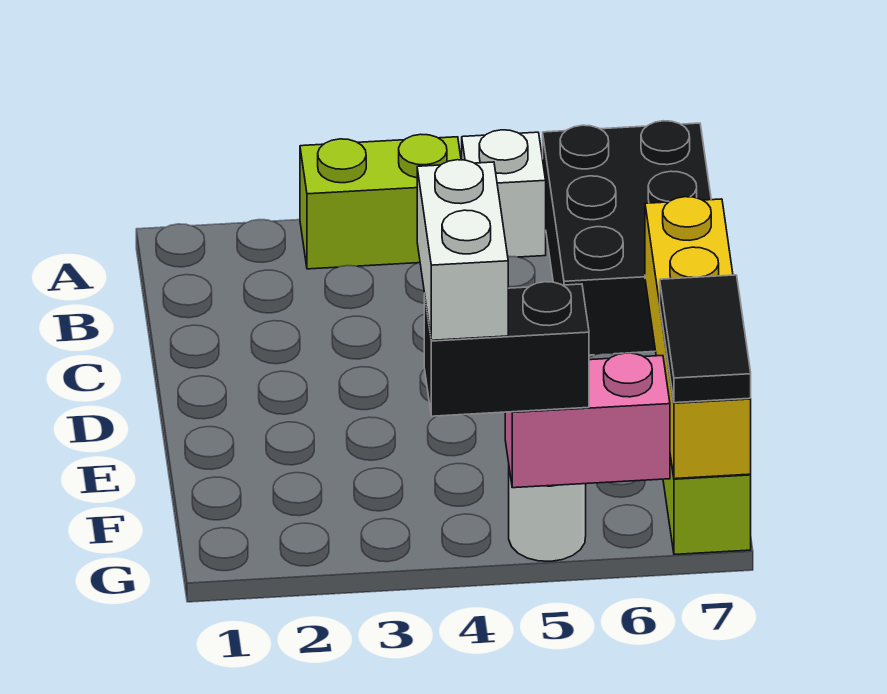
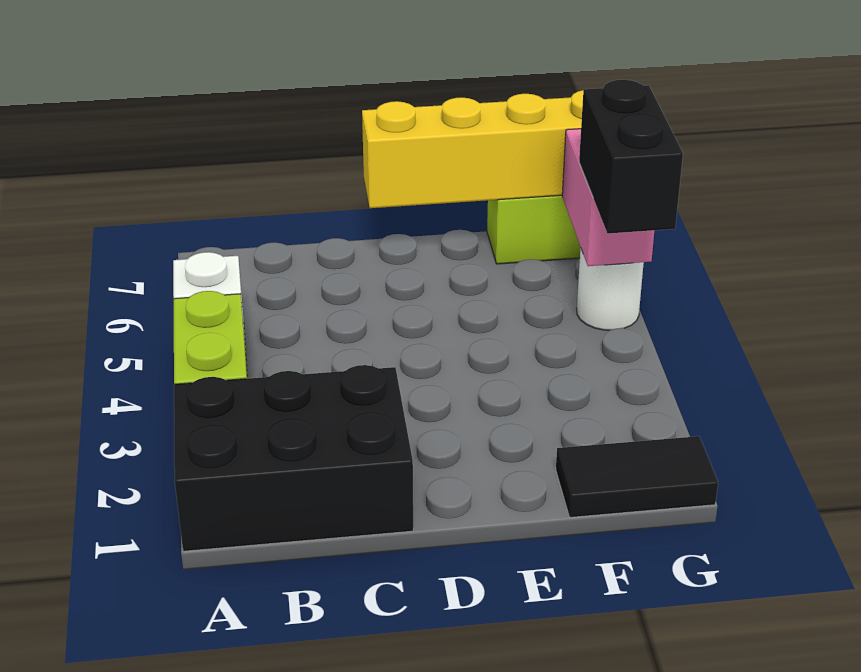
black 2x3 brick [543,121,711,355] -> black 2x3 brick moved to [174,365,413,551]
white 1x2 brick [417,160,508,340] -> none
black 1x2 tile [660,275,751,403] -> black 1x2 tile moved to [556,436,718,517]

